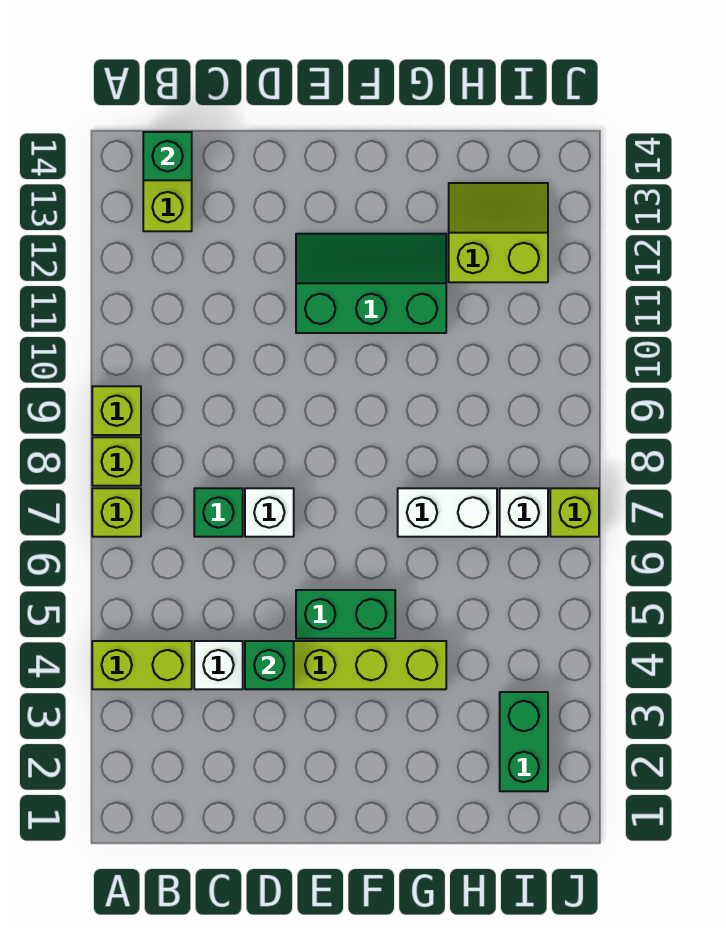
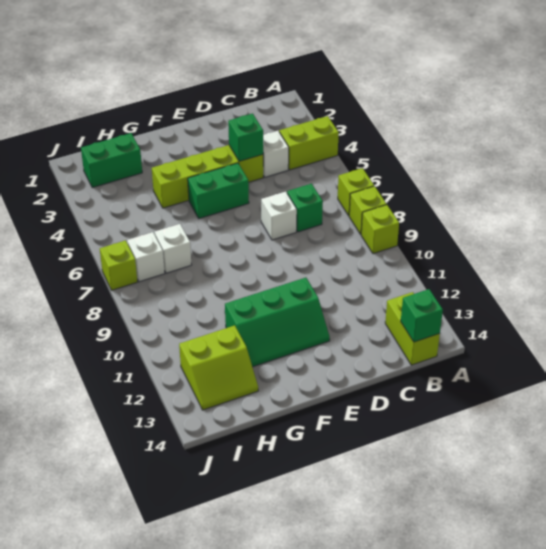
white 1x2 brick [398,488,497,537] -> white 1x1 brick [155,224,191,273]
green 1x2 brick [500,692,548,791] -> green 1x2 brick turned to [81,133,142,188]

